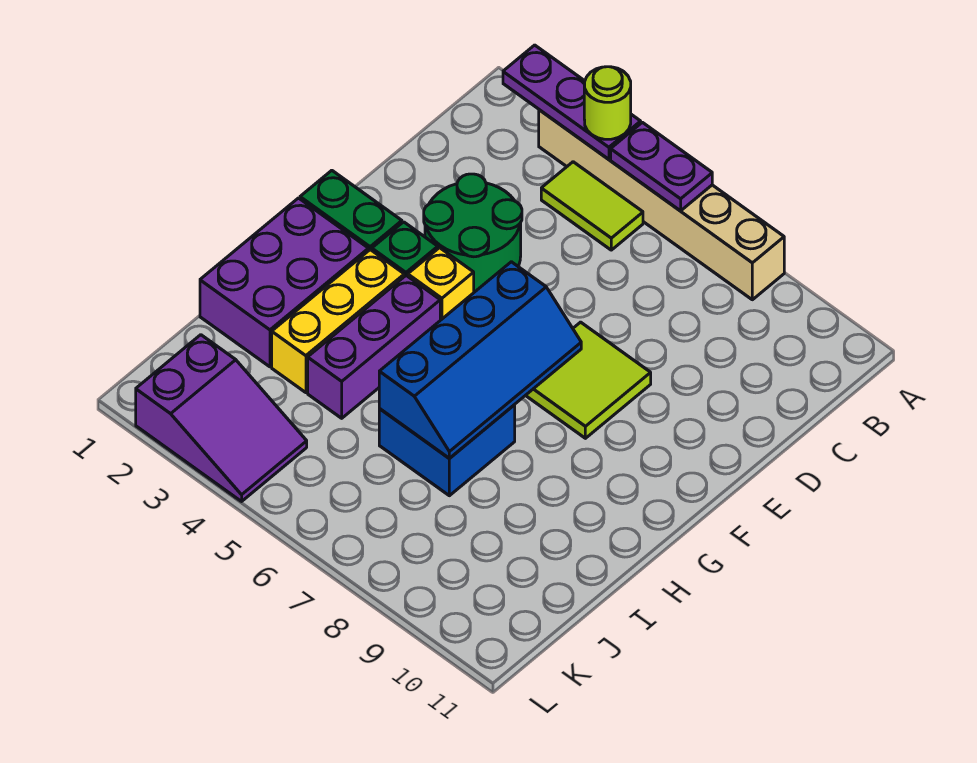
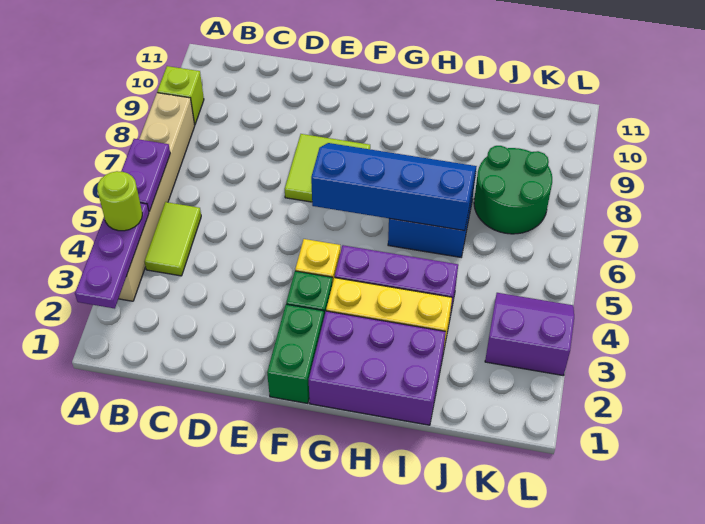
none -> lime 1x1 brick [157,66,204,125]
green 2x2 round brick [424,174,522,292] -> green 2x2 round brick moved to [474,146,552,234]
purple 2x3 slope [136,335,307,501] -> purple 2x2 slope [485,293,574,376]

